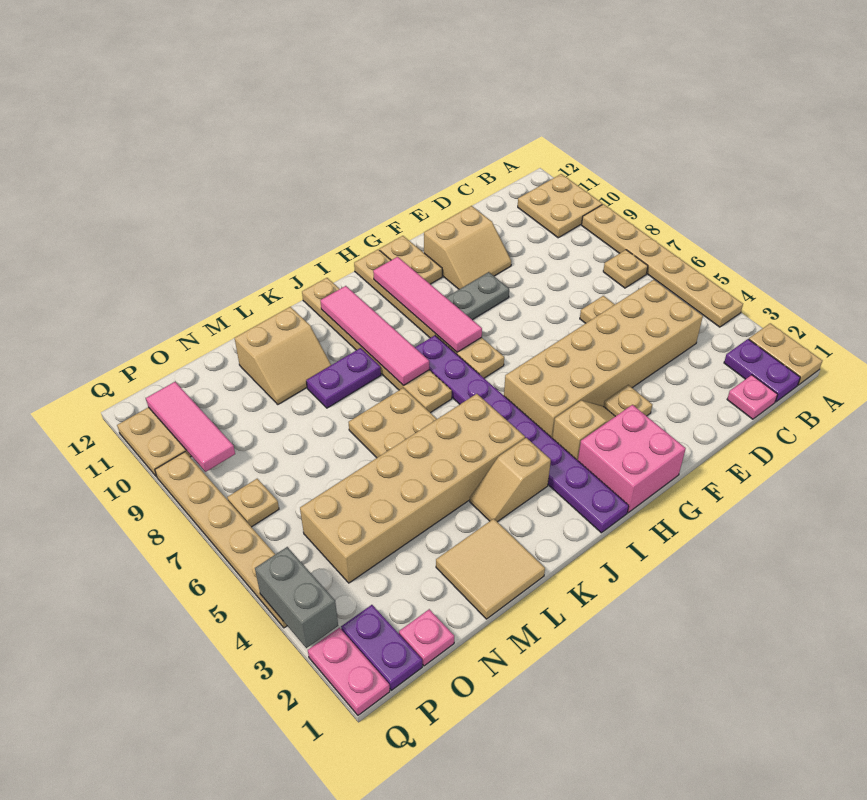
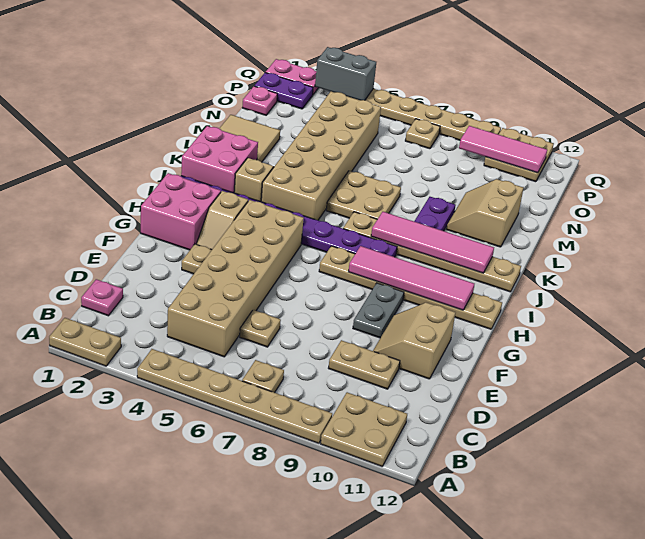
purple 1x2 plate [724,339,800,402] -> none
tan 1x2 plate [379,236,442,284] -> tan 1x2 plate moved to [329,340,400,389]
none -> pink 2x2 brick [181,126,258,193]

